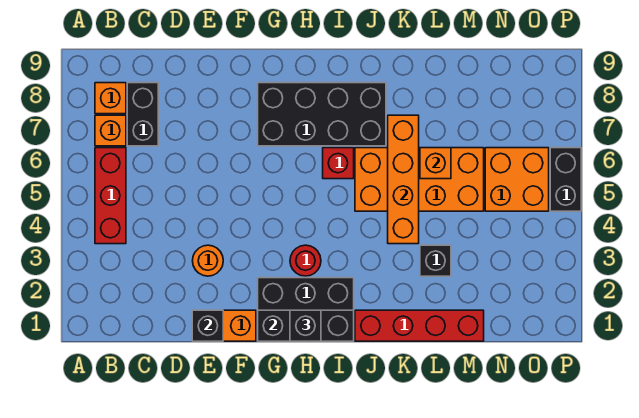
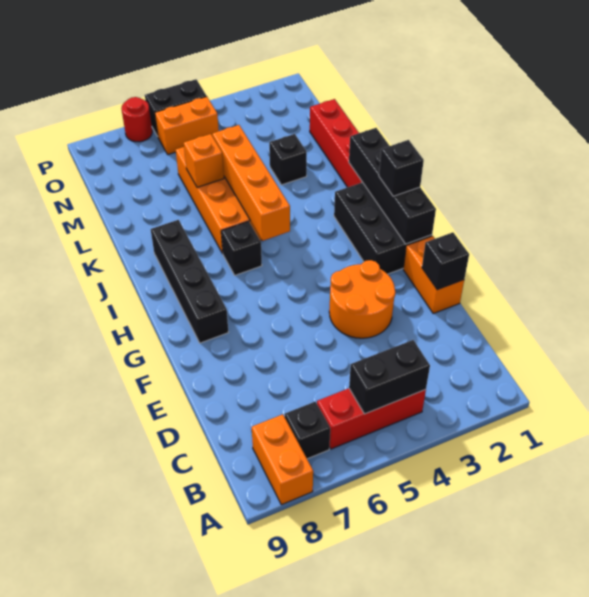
orange 1x1 brick [95,115,126,146] -> black 1x1 brick [285,402,330,459]
orange 1x1 brick [95,83,126,114] -> orange 1x2 brick [252,414,313,505]
black 1x2 brick [127,83,158,146] -> black 1x2 brick moved to [349,340,430,414]
orange 1x1 round brick [193,245,223,276] -> orange 2x2 round brick [329,260,395,338]
black 1x3 brick [258,310,354,341] -> black 1x4 brick [349,128,436,244]
black 2x4 brick [258,83,386,146] -> black 1x4 brick [151,220,229,343]
red 1x1 round brick [290,245,321,276] -> red 1x1 round brick moved to [121,97,152,142]
red 1x1 brick [323,148,354,179] -> black 1x1 brick [221,221,262,275]
orange 1x4 brick [388,115,419,244] -> orange 1x4 brick turned to [212,125,290,241]
orange 2x2 brick [485,148,549,211] -> orange 1x2 brick [155,97,219,155]

